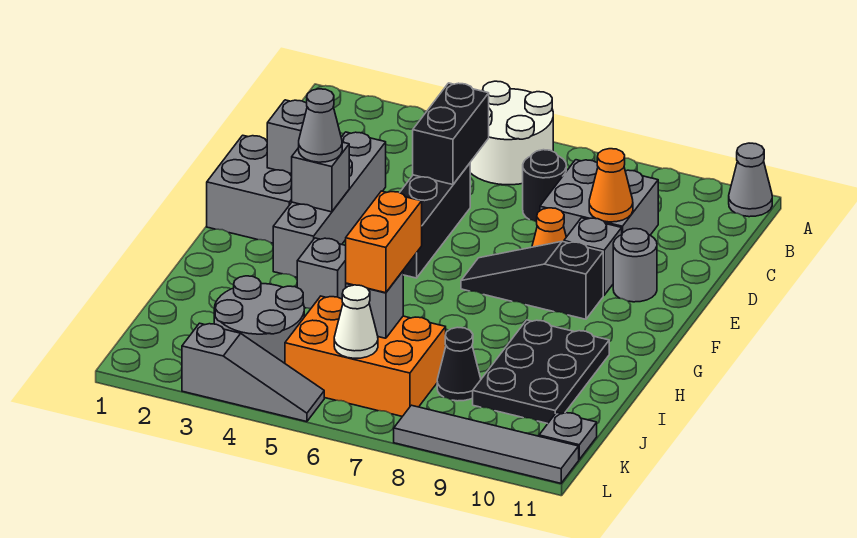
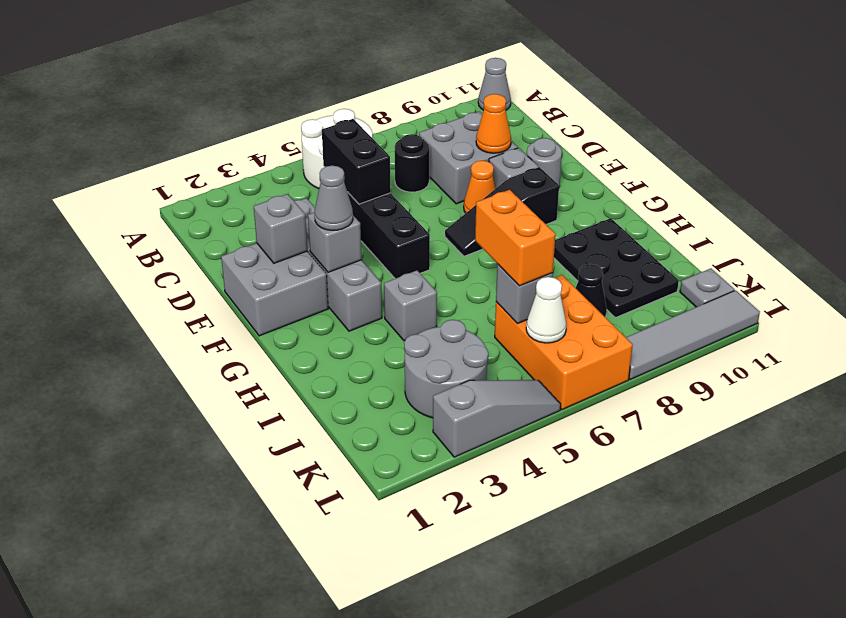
orange 2x3 brick [285,296,446,417] -> orange 2x3 brick turned to [495,275,633,410]

